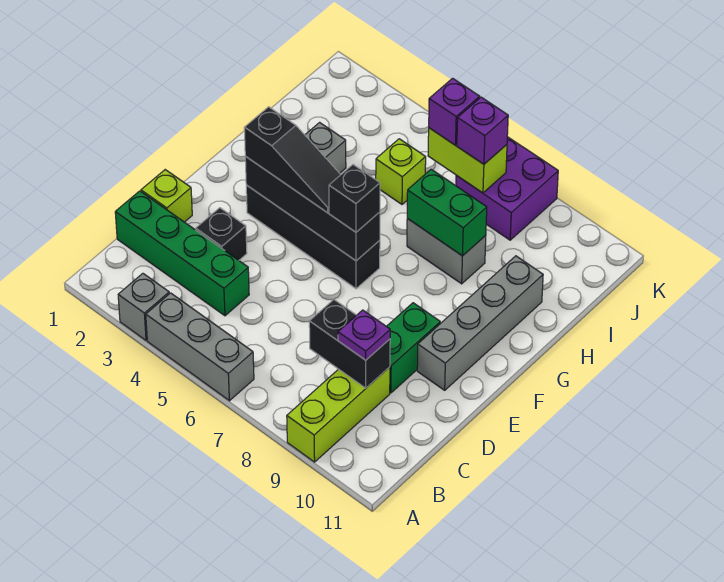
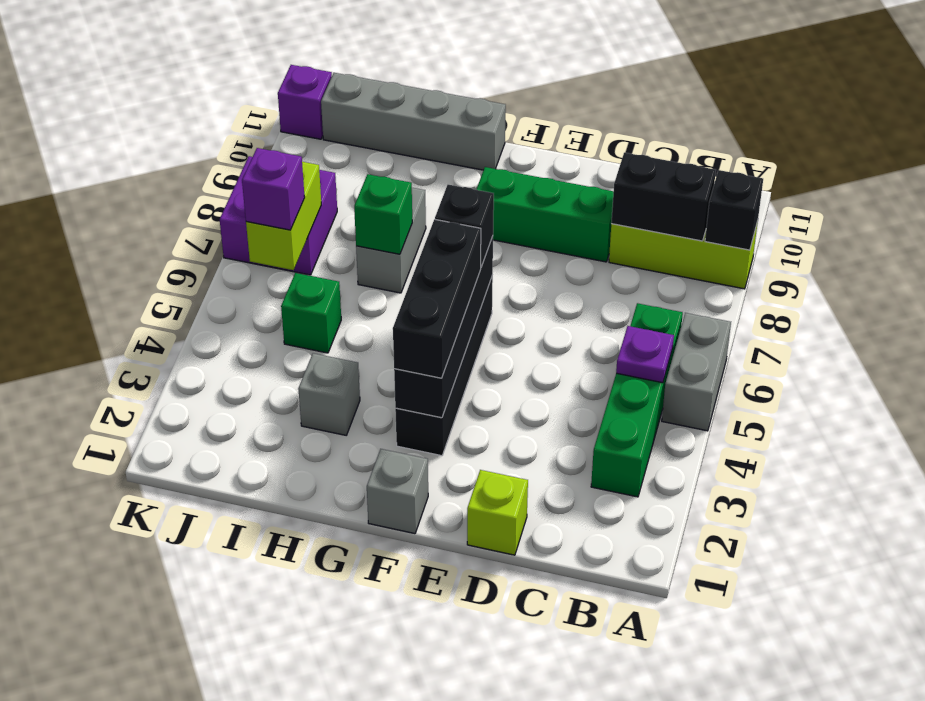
grey 1x1 brick [118,273,169,340] -> grey 1x1 brick moved to [367,449,428,534]
grey 1x3 brick [146,293,254,401] -> grey 1x2 brick [662,313,731,431]
green 1x4 brick [115,191,249,316] -> green 1x4 brick moved to [591,303,683,497]
black 1x2 brick [309,300,390,388] -> black 1x2 brick turned to [611,153,716,241]
purple 1x1 plate [338,310,390,360] -> purple 1x1 plate moved to [616,326,674,383]
black 1x1 brick [196,208,247,260] -> black 1x1 brick moved to [705,170,763,250]
green 1x2 brick [387,303,440,393] -> green 1x3 brick [476,167,614,262]
grey 1x4 brick [417,256,543,390] -> grey 1x4 brick moved to [321,73,506,170]
black 1x3 slope [244,107,341,213] -> black 1x3 brick [393,219,481,378]
green 1x2 brick [407,169,487,256] -> green 1x1 brick [354,174,412,254]
lime 1x1 brick [376,139,426,204] -> green 1x1 brick [281,273,341,353]
purple 1x1 brick [457,97,508,164] -> purple 1x1 brick moved to [278,65,332,139]

